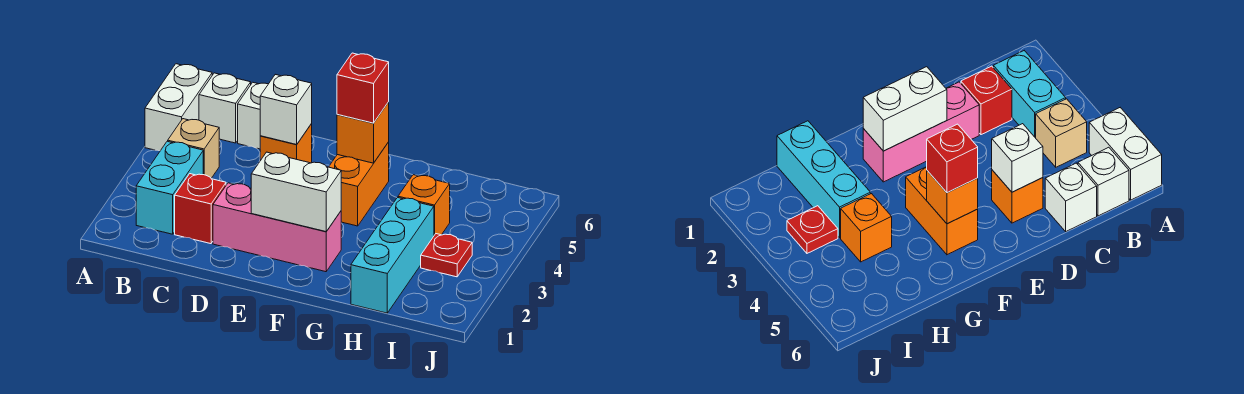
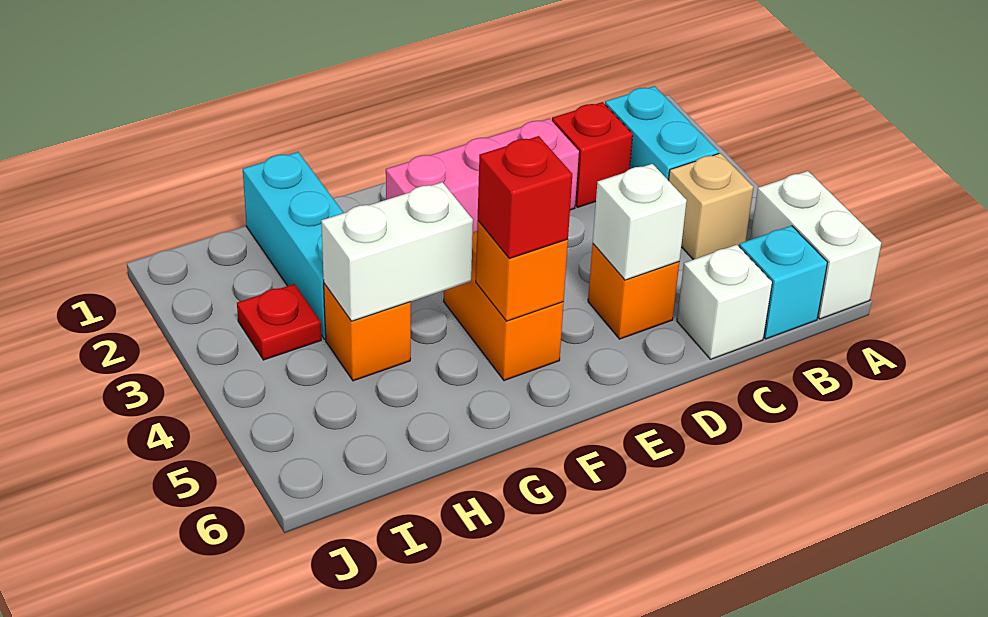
white 1x1 brick [199,73,251,143] -> cyan 1x1 brick [739,226,828,339]
white 1x2 brick [251,152,341,232] -> white 1x2 brick moved to [321,182,473,321]

